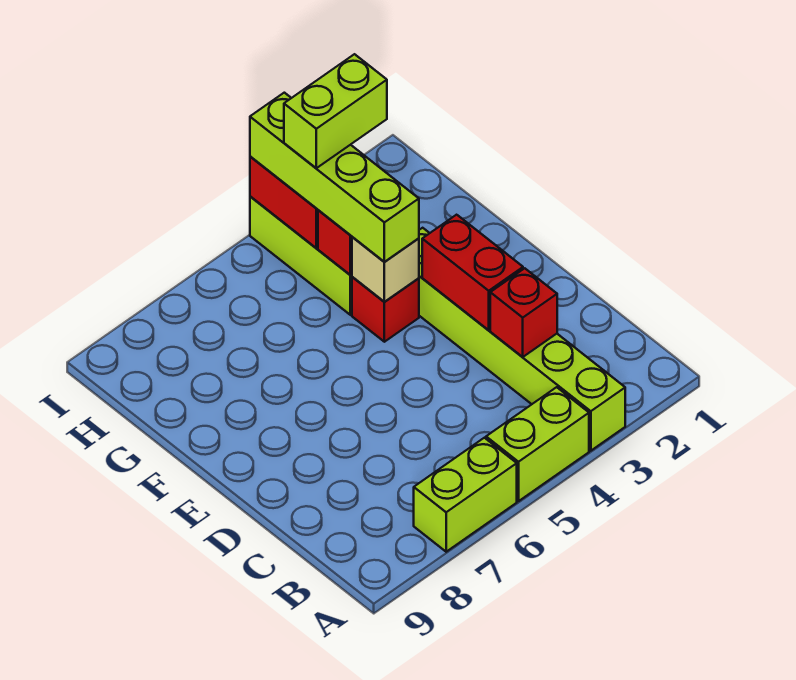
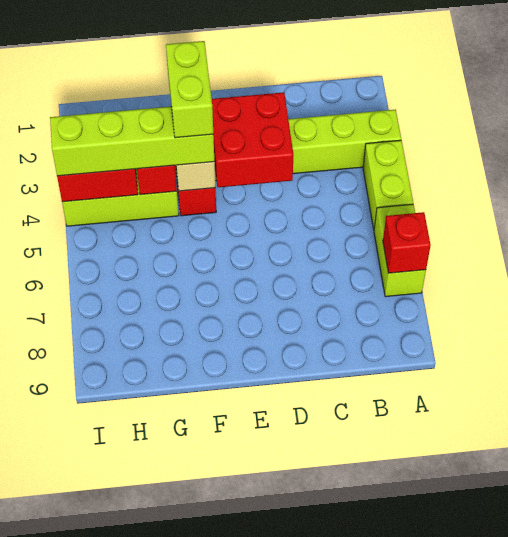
red 1x1 brick [490,268,557,357] -> red 1x1 brick moved to [383,212,431,273]
red 1x2 brick [422,215,523,330] -> red 2x2 brick [212,92,293,187]
lime 1x2 brick [284,54,387,168] -> lime 1x2 brick moved to [166,41,213,138]

